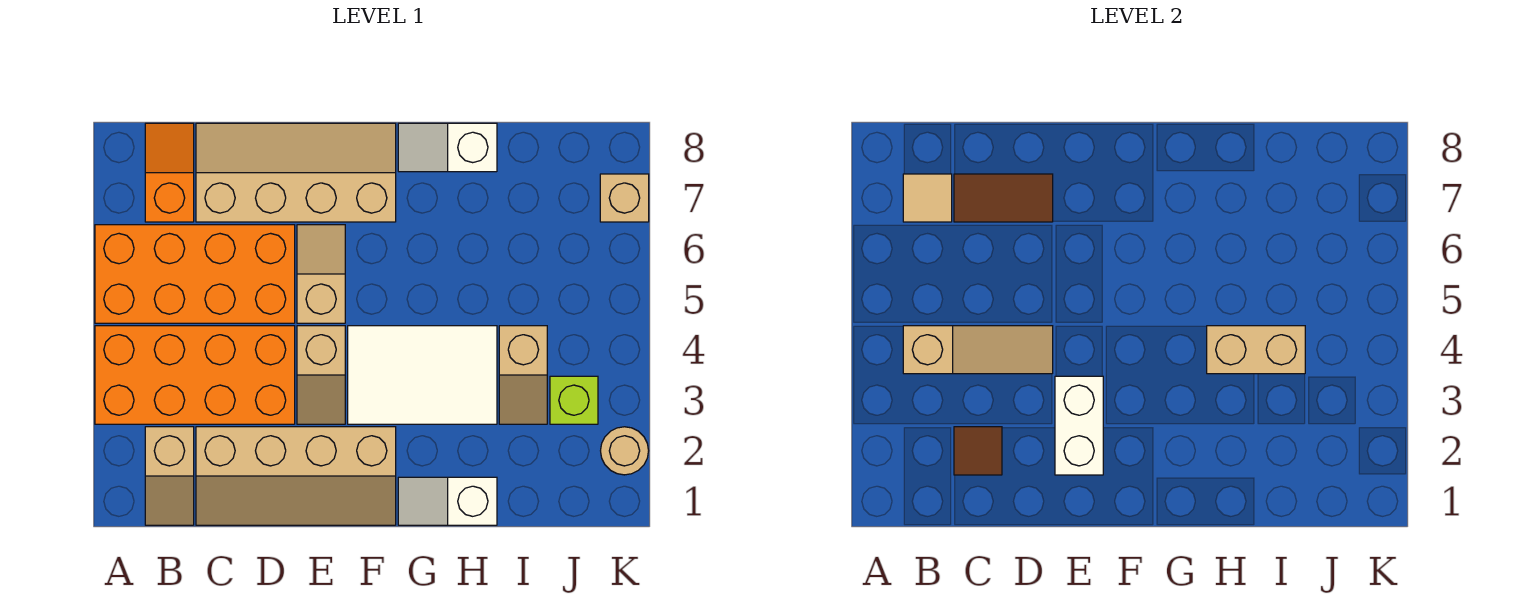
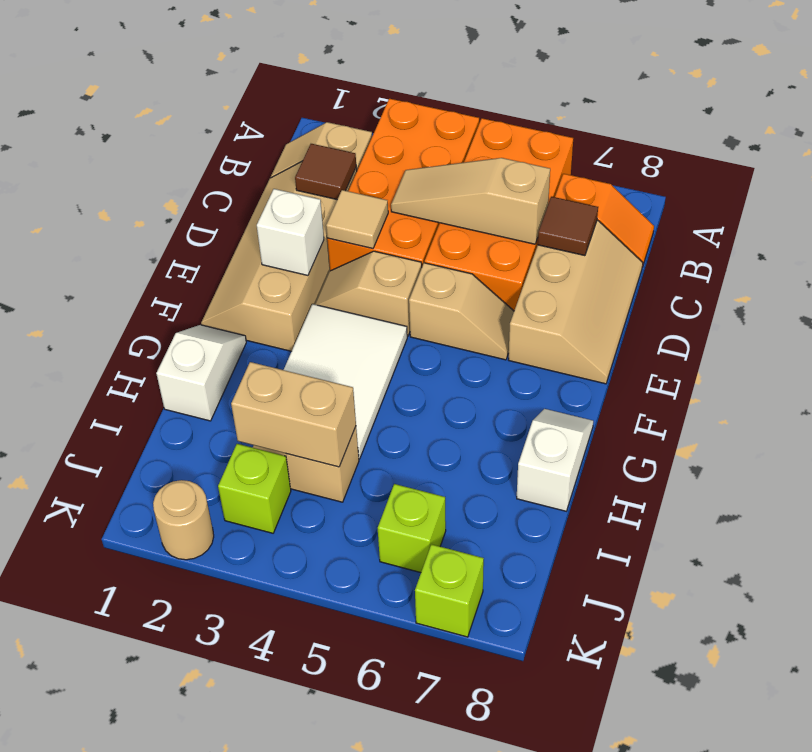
tan 1x3 slope [903,326,1053,374] -> tan 1x3 slope turned to [391,158,550,244]
tan 1x1 tile [903,174,952,222] -> tan 1x1 tile moved to [326,190,388,248]
tan 2x4 slope [196,123,396,222] -> tan 2x3 slope [509,220,643,384]
brown 1x2 tile [954,174,1053,222] -> brown 1x1 tile [538,197,598,256]
white 1x2 brick [1055,376,1103,475] -> white 1x1 brick [257,189,324,275]
tan 1x2 brick [1207,326,1305,374] -> tan 1x2 brick turned to [231,362,356,467]
none -> lime 1x1 brick [378,484,446,573]
tan 1x1 brick [600,174,649,222] -> lime 1x1 brick [415,544,484,637]

